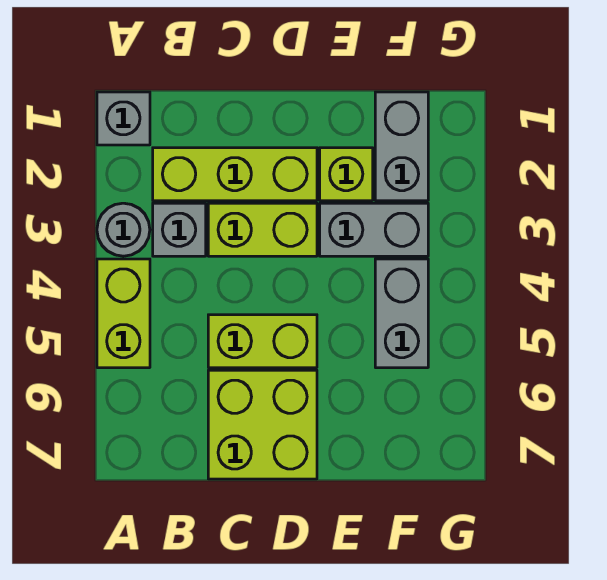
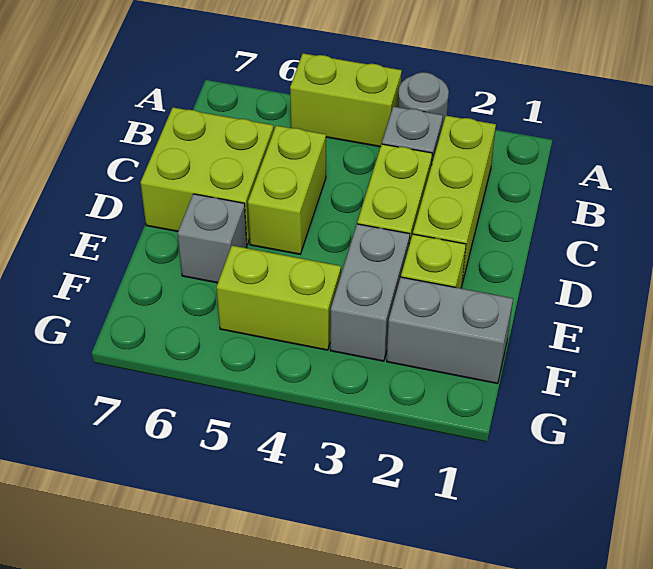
grey 1x1 brick [97,92,150,145] -> grey 1x1 brick moved to [177,194,247,283]
grey 1x2 brick [375,259,428,368] -> lime 1x2 brick [217,246,341,350]

